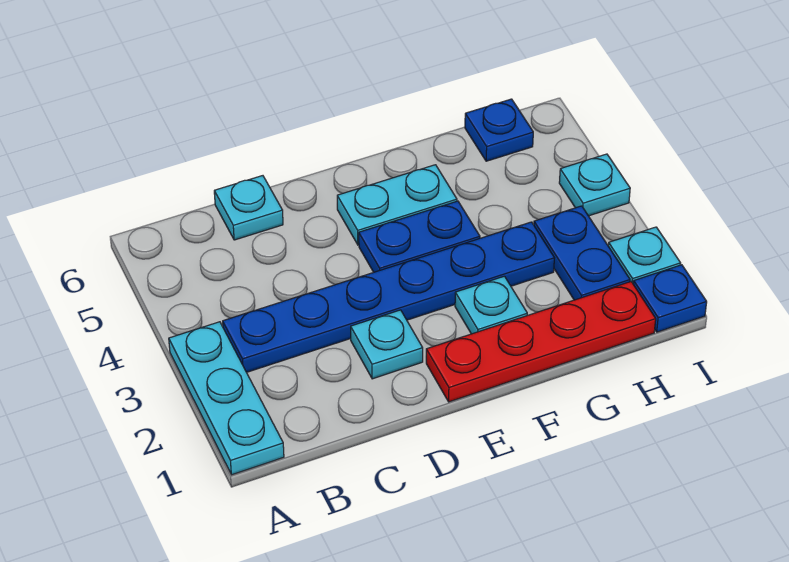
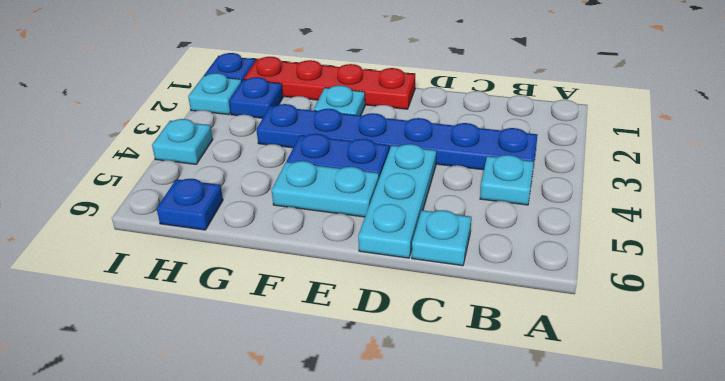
cyan 1x3 plate [169,322,284,475] -> cyan 1x3 plate moved to [358,144,436,258]
cyan 1x1 plate [351,310,423,379] -> cyan 1x1 plate moved to [480,155,534,205]
blue 1x2 plate [534,206,630,300] -> blue 1x1 plate [229,77,283,118]

